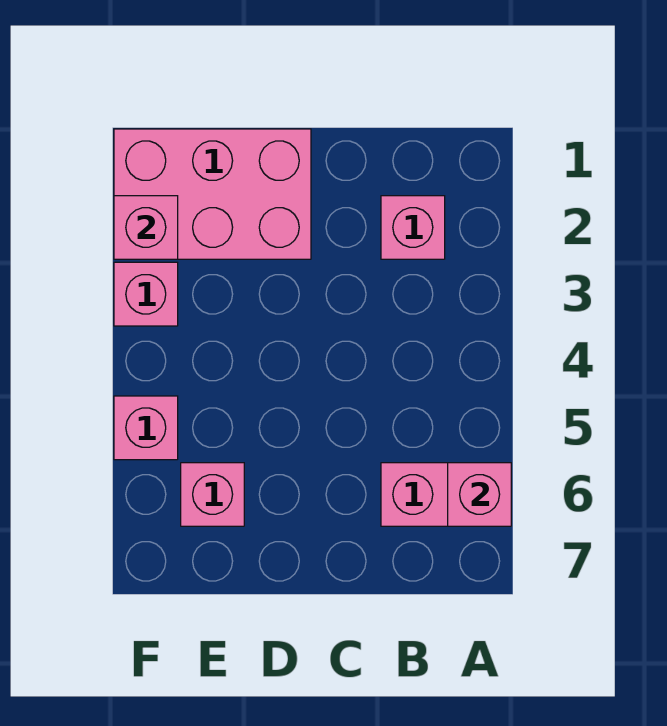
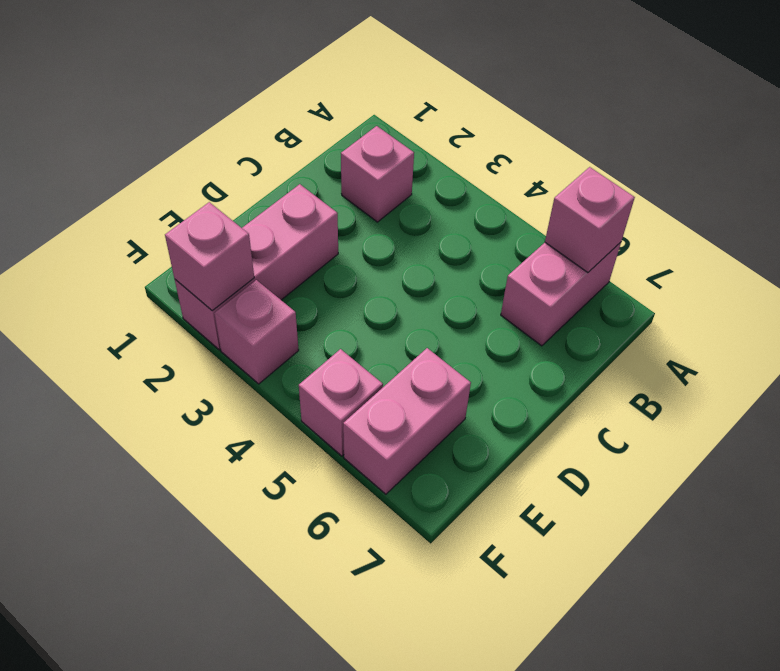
pink 2x3 brick [114,129,311,259] -> pink 1x3 brick [175,184,338,350]
pink 1x1 brick [181,463,244,526] -> pink 1x2 brick [343,348,471,494]

